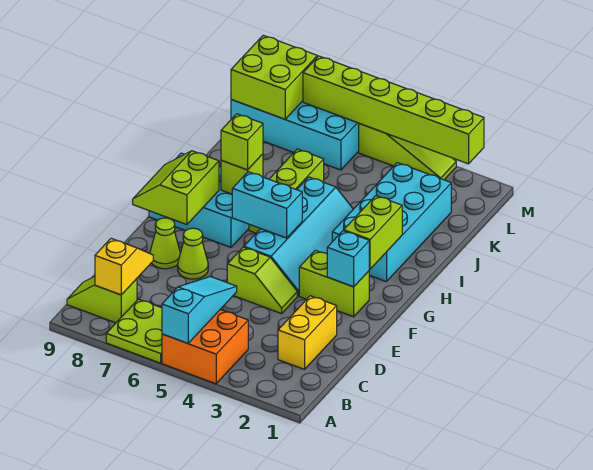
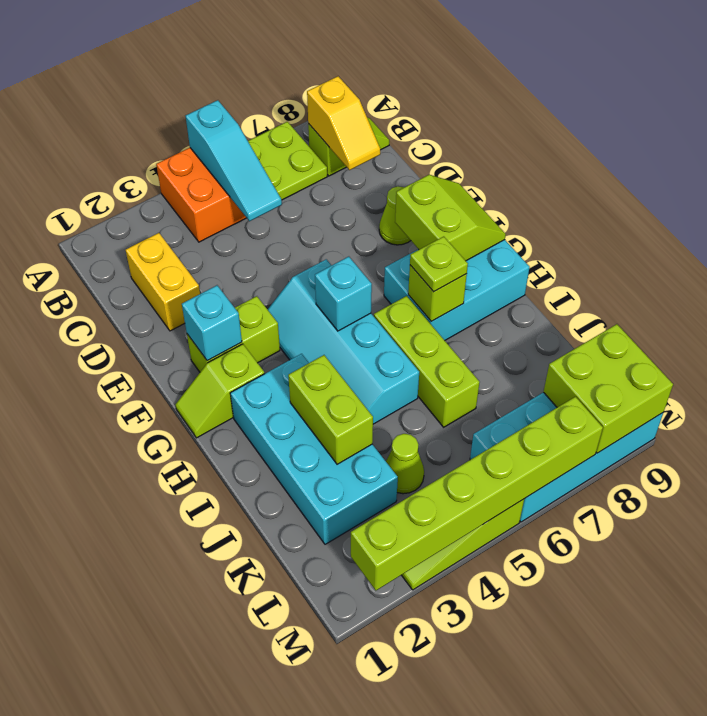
lime 1x2 slope [227,247,297,314] -> lime 1x2 slope moved to [175,344,265,438]
lime 1x1 cone [178,228,208,279] -> lime 1x1 cone moved to [386,434,424,494]
lime 1x2 brick [344,196,402,269] -> lime 1x2 brick moved to [288,355,373,464]
cyan 1x2 brick [232,172,302,238] -> cyan 1x1 brick [315,257,372,331]
lime 1x1 brick [221,114,263,170] -> lime 1x1 plate [410,237,468,292]

